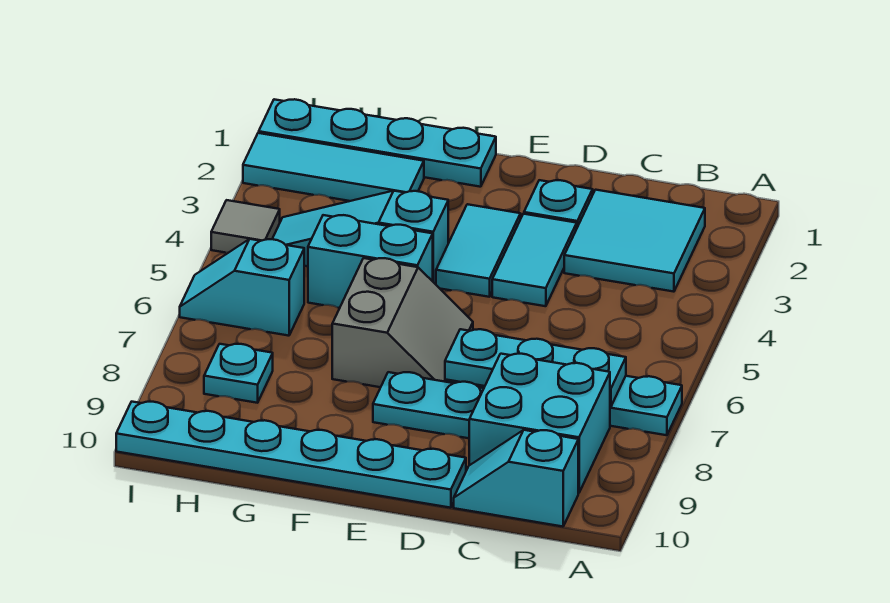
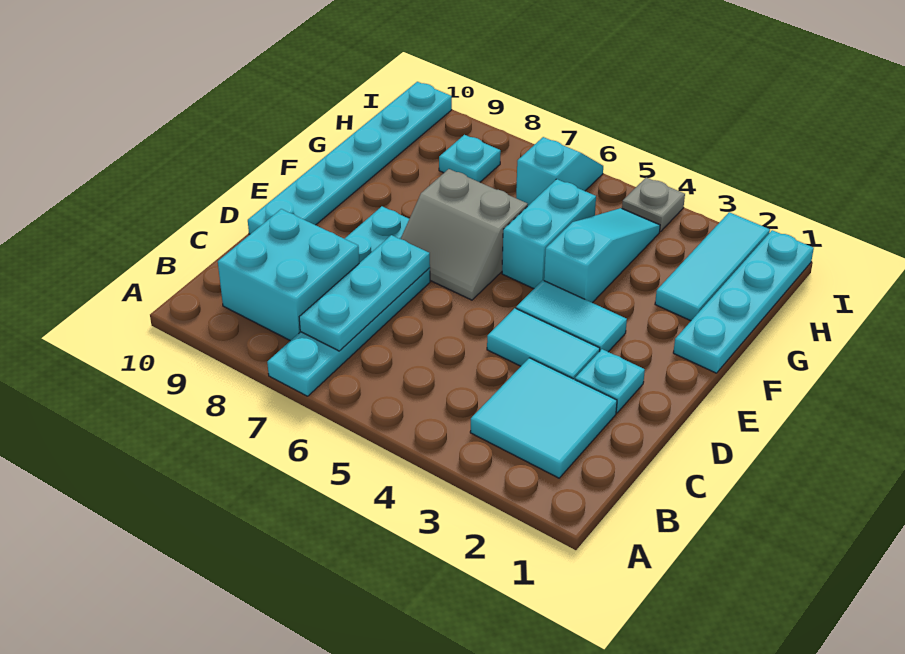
cyan 1x2 slope [454,430,578,527] -> none
grey 1x1 tile [211,200,280,253] -> grey 1x1 plate [622,178,685,232]

